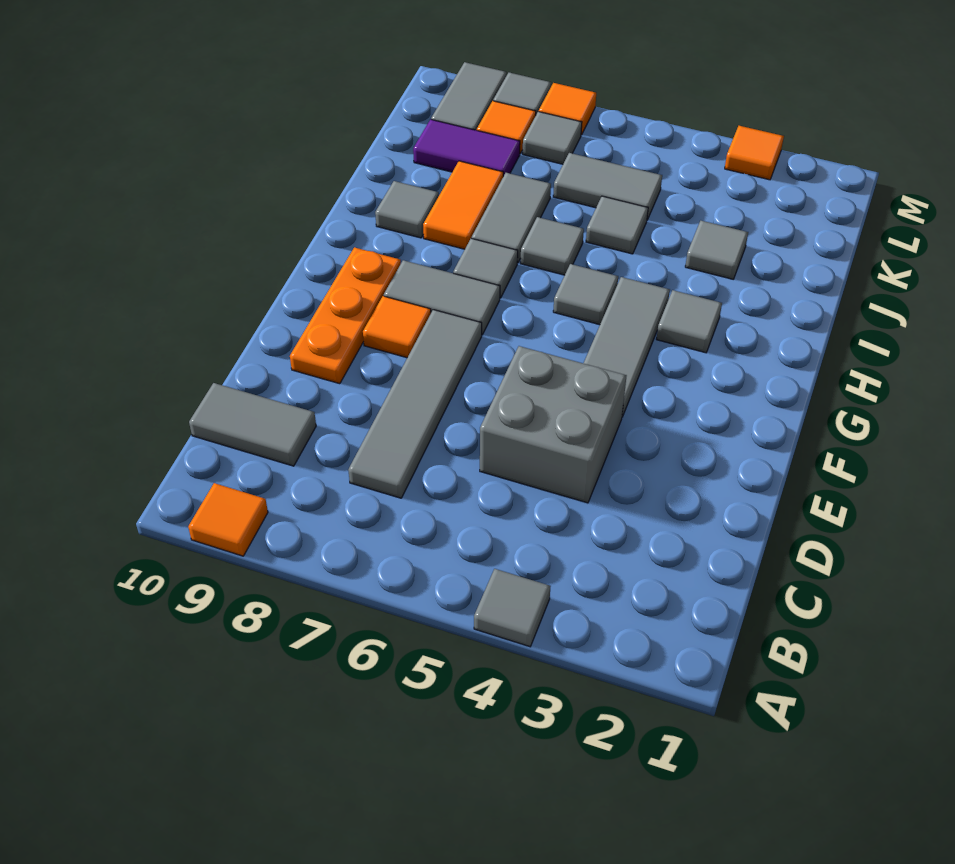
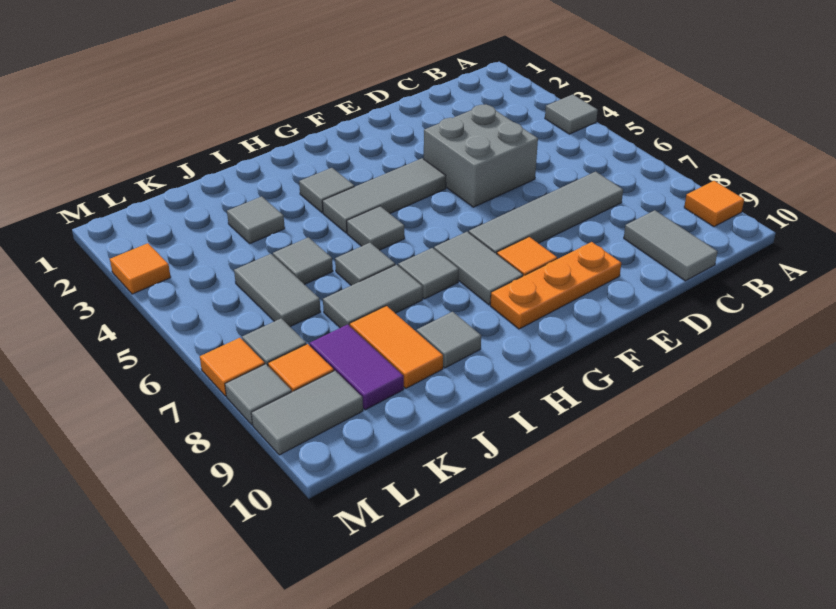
orange 1x2 tile [423,161,503,249] -> orange 1x2 tile turned to [350,306,443,388]

